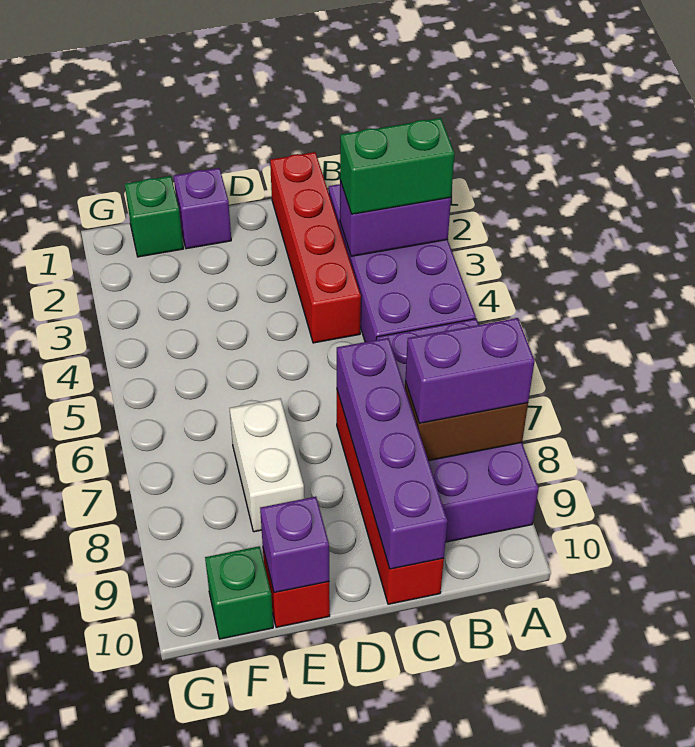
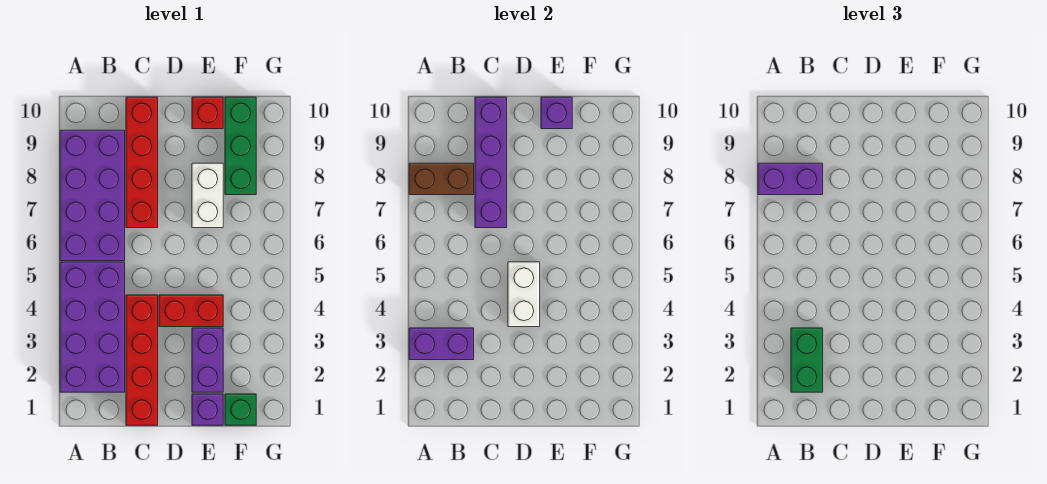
green 1x2 brick [340,118,455,214] -> green 1x2 brick turned to [791,328,823,392]
none -> red 1x2 brick [159,295,223,327]
none -> white 1x2 brick [508,262,540,327]
none -> purple 1x2 brick [192,328,223,392]
green 1x1 brick [205,546,273,639] -> green 1x3 brick [225,97,256,195]

